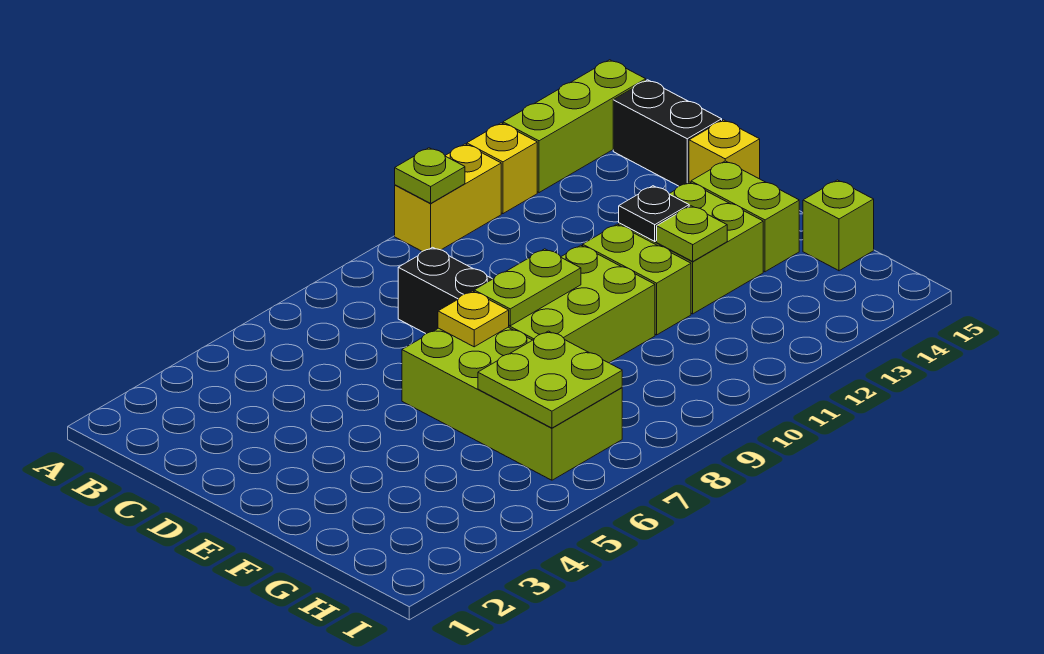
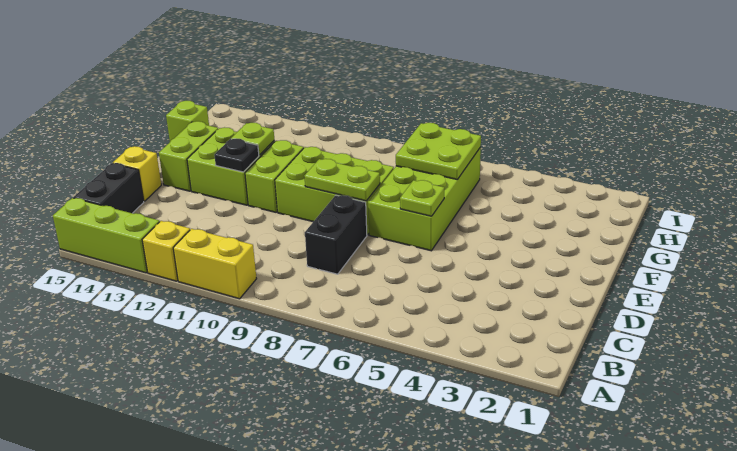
lime 1x1 plate [395,148,465,203] -> lime 1x1 plate moved to [400,180,444,216]
yellow 1x1 plate [438,291,509,347] -> none

